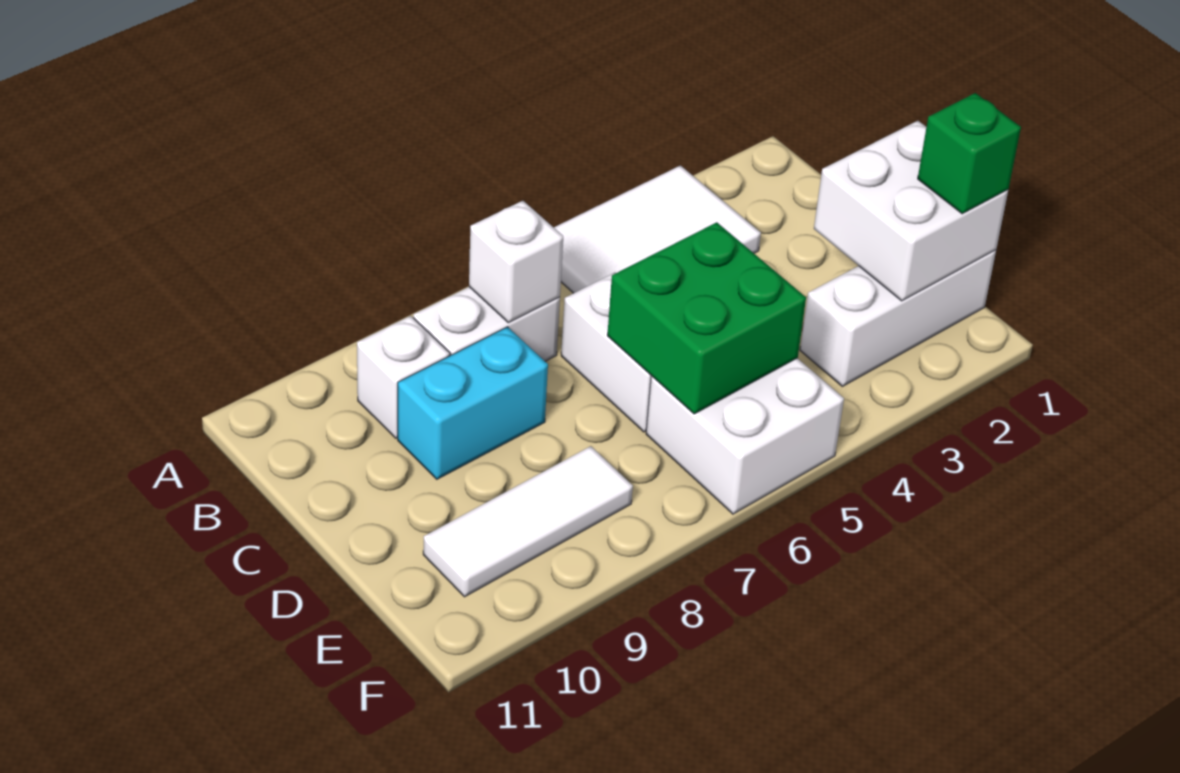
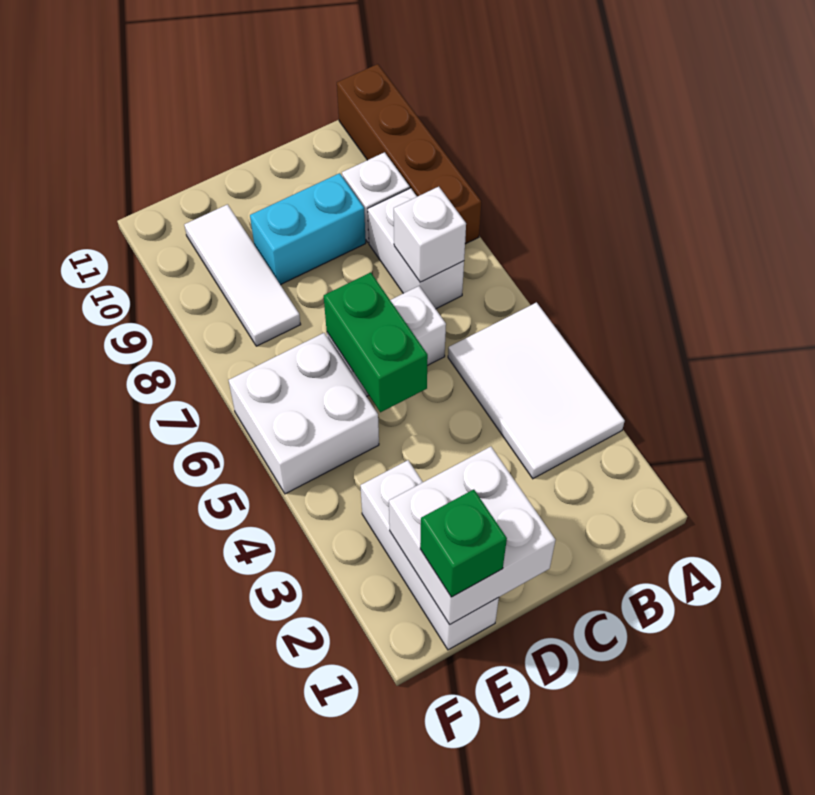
none -> brown 1x4 brick [337,64,481,244]
cyan 1x2 brick [398,327,548,479] -> cyan 1x2 brick turned to [250,173,366,285]
green 2x2 brick [607,222,806,414] -> green 1x2 brick [324,272,428,412]

